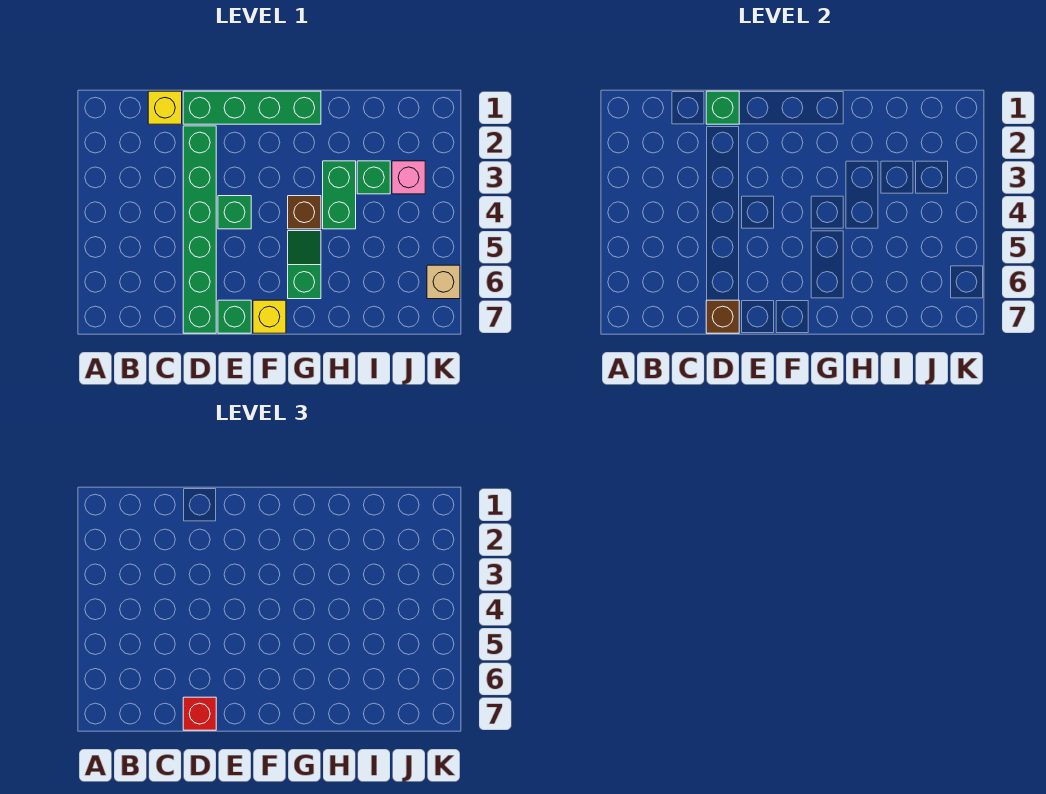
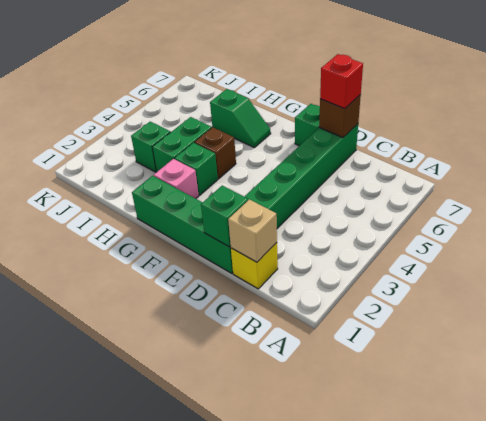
green 1x1 brick [218,196,251,229] -> green 1x1 brick moved to [175,143,218,195]
yellow 1x1 brick [253,300,286,333] -> none
green 1x2 slope [288,231,321,299] -> green 1x2 slope turned to [210,89,271,148]
pink 1x1 brick [392,161,425,194] -> pink 1x1 brick moved to [154,159,199,199]
tan 1x1 brick [427,265,460,299] -> tan 1x1 brick moved to [228,200,277,262]

